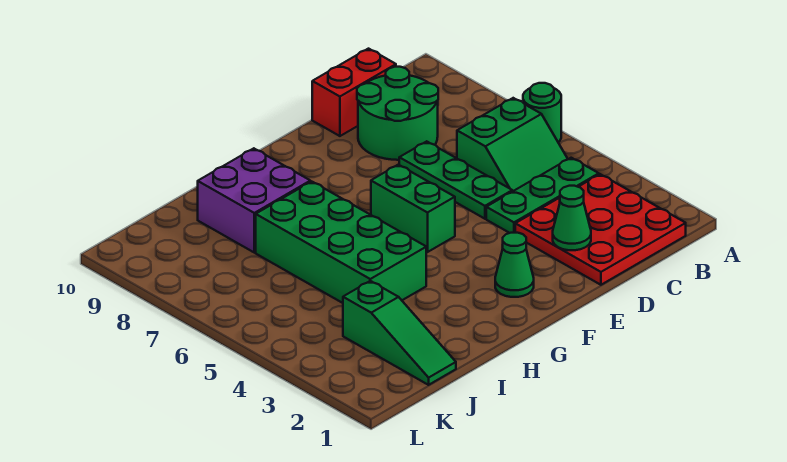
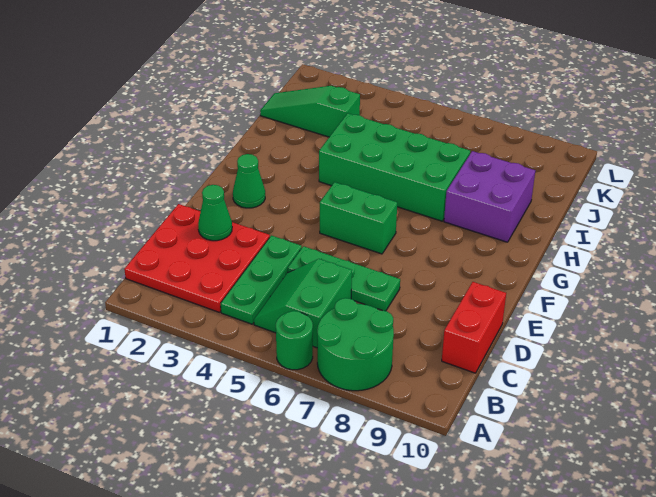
green 2x2 round brick [357,67,438,160] -> green 2x2 round brick moved to [317,298,394,391]

